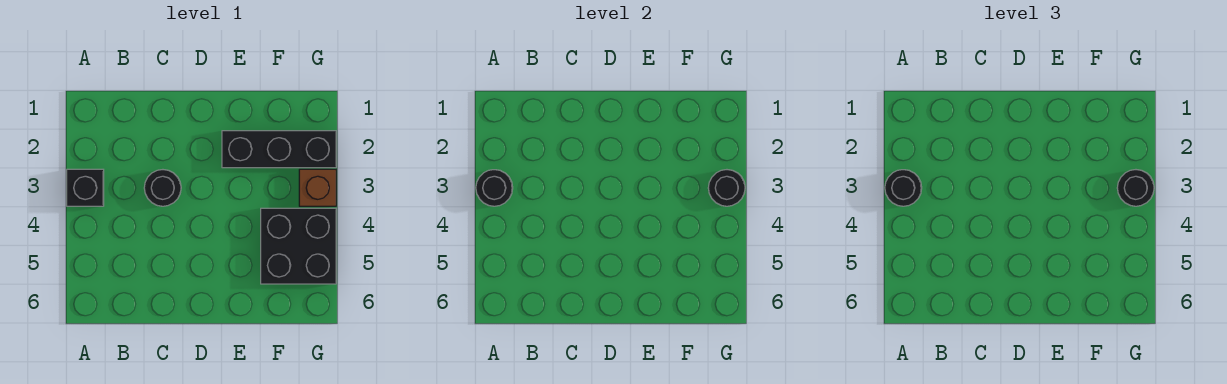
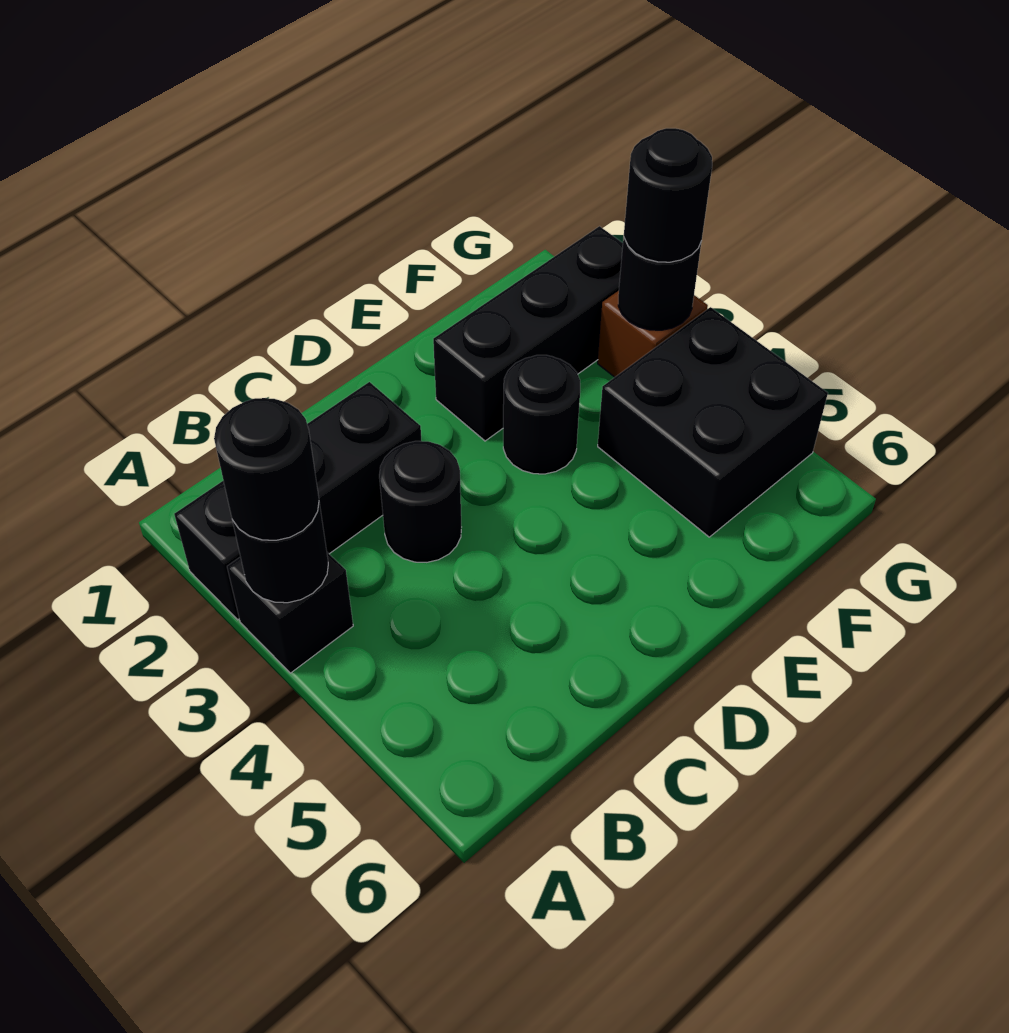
none -> black 1x3 brick [174,382,421,620]
none -> black 1x1 round brick [503,355,580,474]

